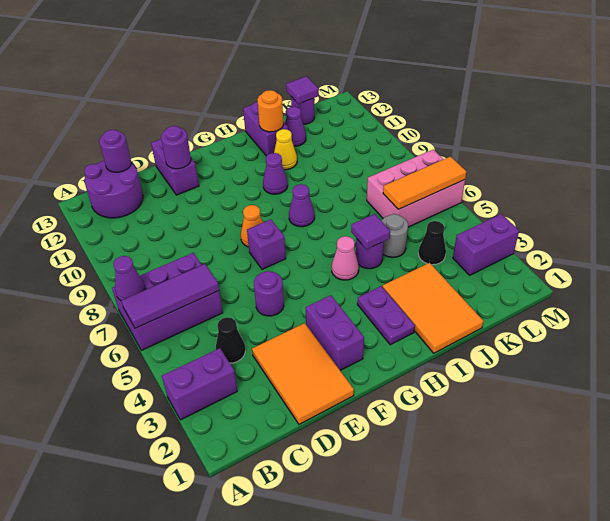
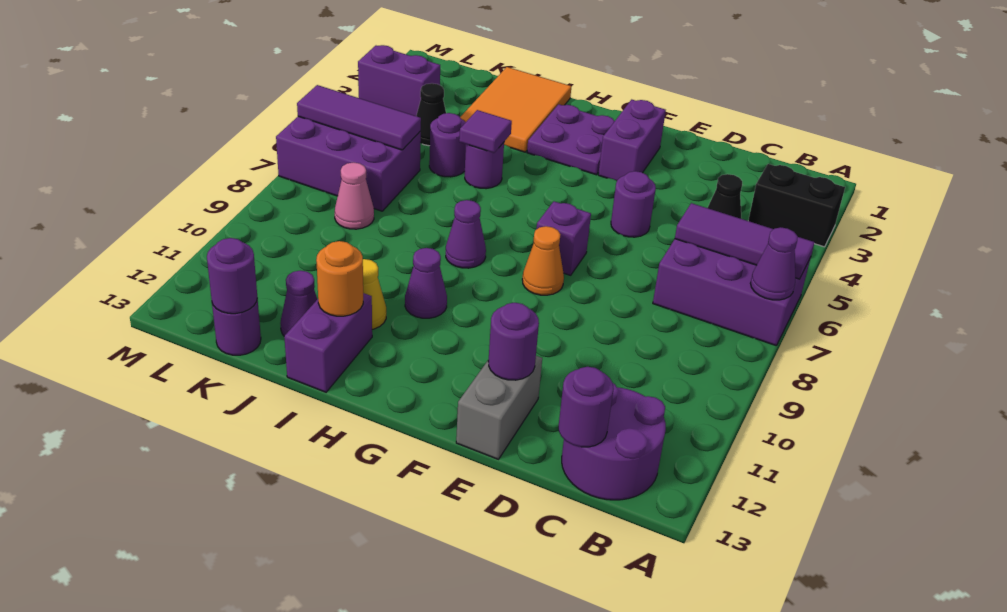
purple 1x2 brick [162,348,237,420] -> black 1x2 brick [748,164,845,247]
orange 2x3 tile [252,323,354,424] -> none
purple 1x2 brick [151,139,199,195] -> grey 1x2 brick [456,356,542,459]
purple 1x2 plate [357,286,415,345] -> purple 2x2 plate [527,104,615,175]
pink 1x1 cone [332,236,359,280] -> pink 1x1 cone moved to [335,162,374,229]
grey 1x1 round brick [382,214,408,258] -> purple 1x1 round brick [429,113,466,177]
pink 2x3 brick [367,150,465,227] -> purple 2x3 brick [276,116,421,211]
orange 1x3 tile [383,157,466,209] -> purple 1x3 tile [297,85,421,150]
purple 1x1 tile [286,76,319,104] -> purple 1x1 round brick [207,238,257,314]

